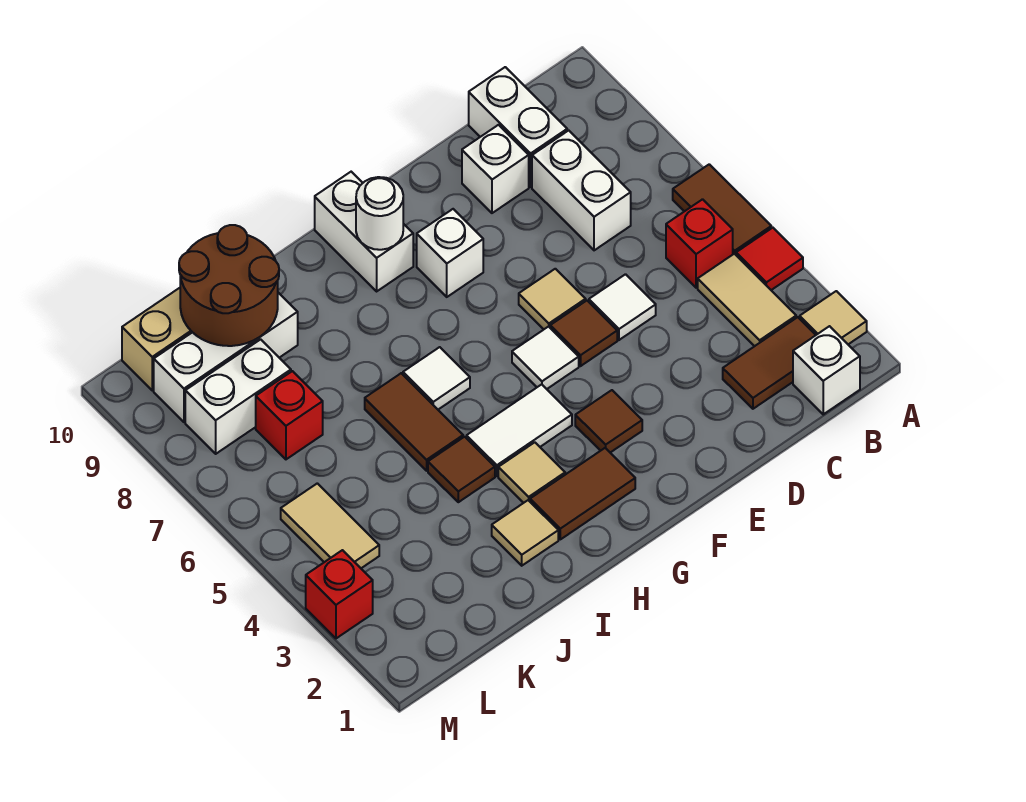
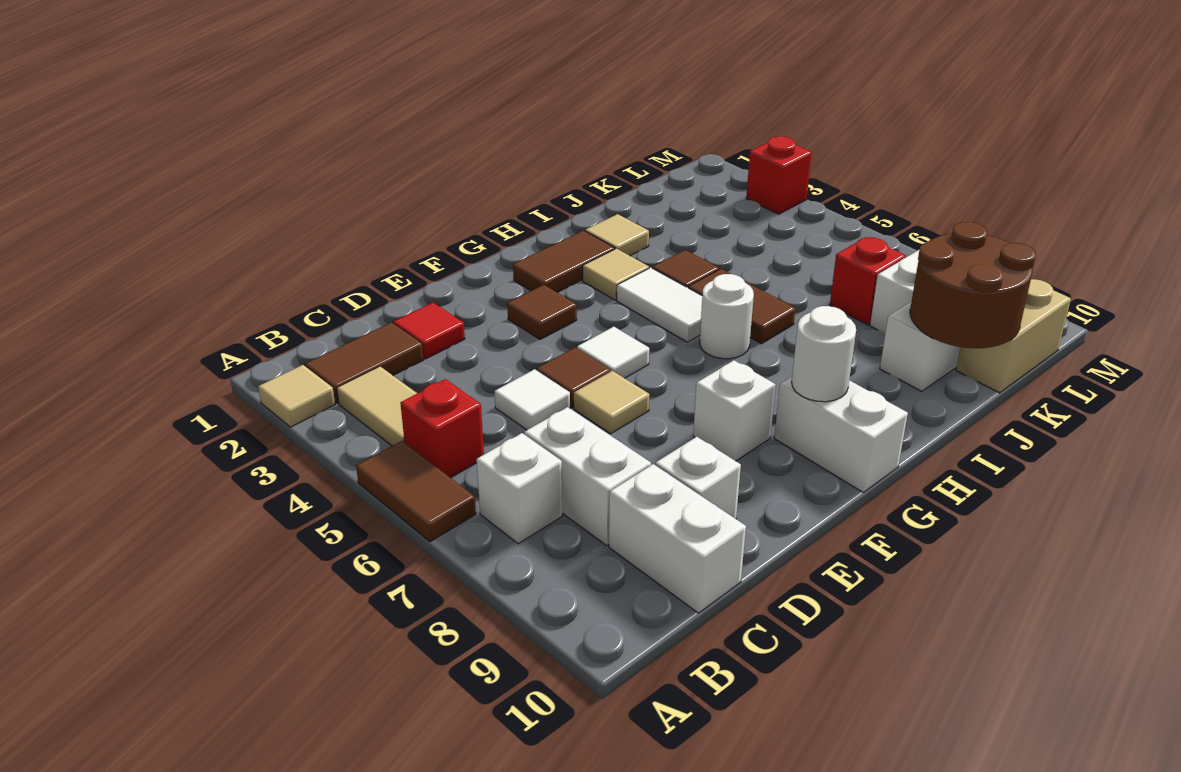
red 1x1 tile [736,228,803,290] -> red 1x1 tile moved to [394,303,465,359]
white 1x1 brick [793,326,860,414] -> white 1x1 brick moved to [477,433,562,544]
white 1x2 tile [467,384,572,476] -> white 1x2 tile turned to [617,268,702,342]
white 1x1 tile [403,347,470,410] -> white 1x1 round brick [700,274,754,359]
tan 1x2 tile [281,483,379,568] -> none

